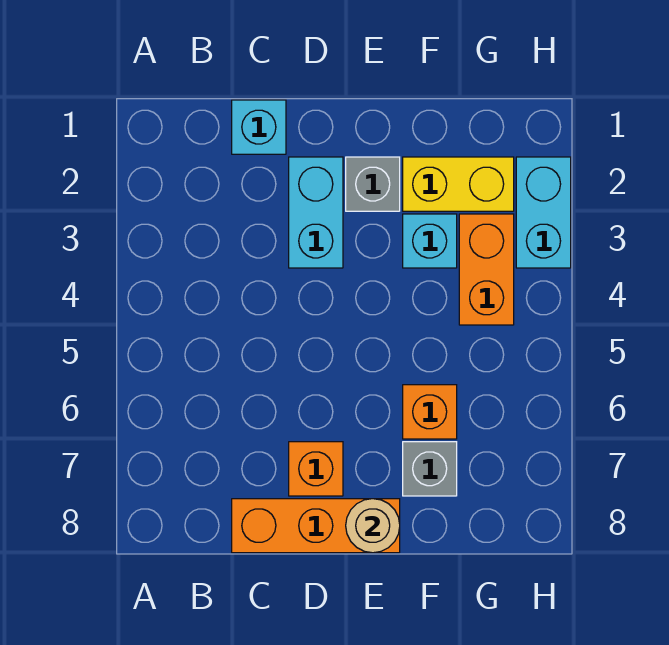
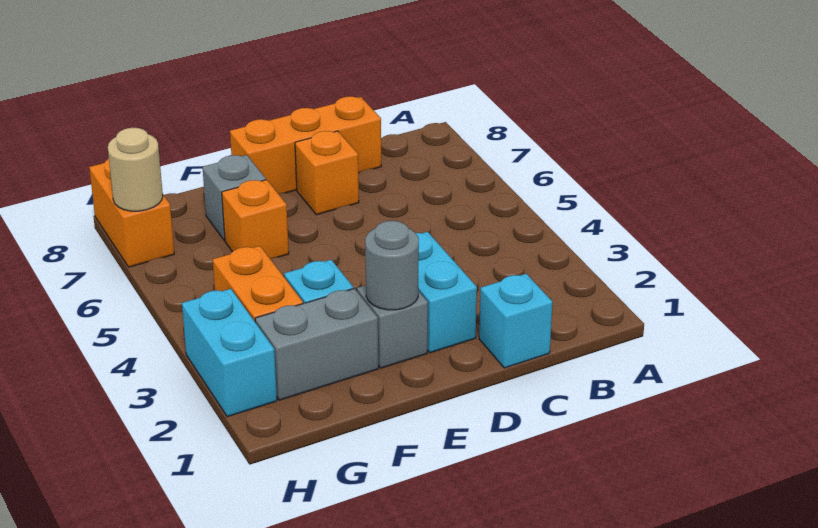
none -> grey 1x1 round brick [365,221,419,310]
tan 1x1 round brick [346,499,400,553] -> tan 1x1 round brick moved to [108,128,163,211]
yellow 1x2 brick [403,157,514,211] -> grey 1x2 brick [255,289,378,400]
none -> orange 1x2 brick [89,159,174,267]

